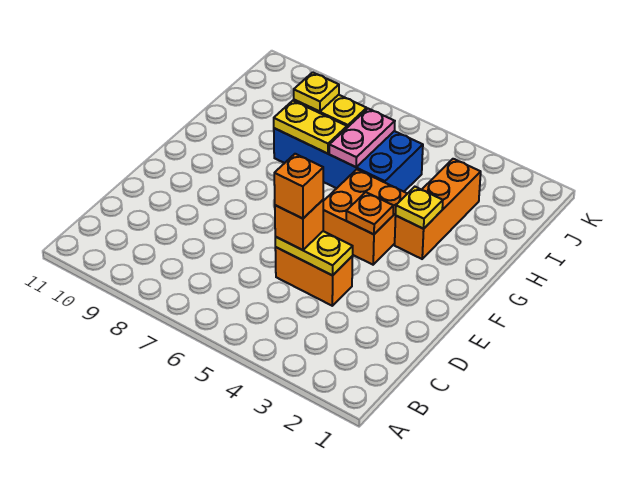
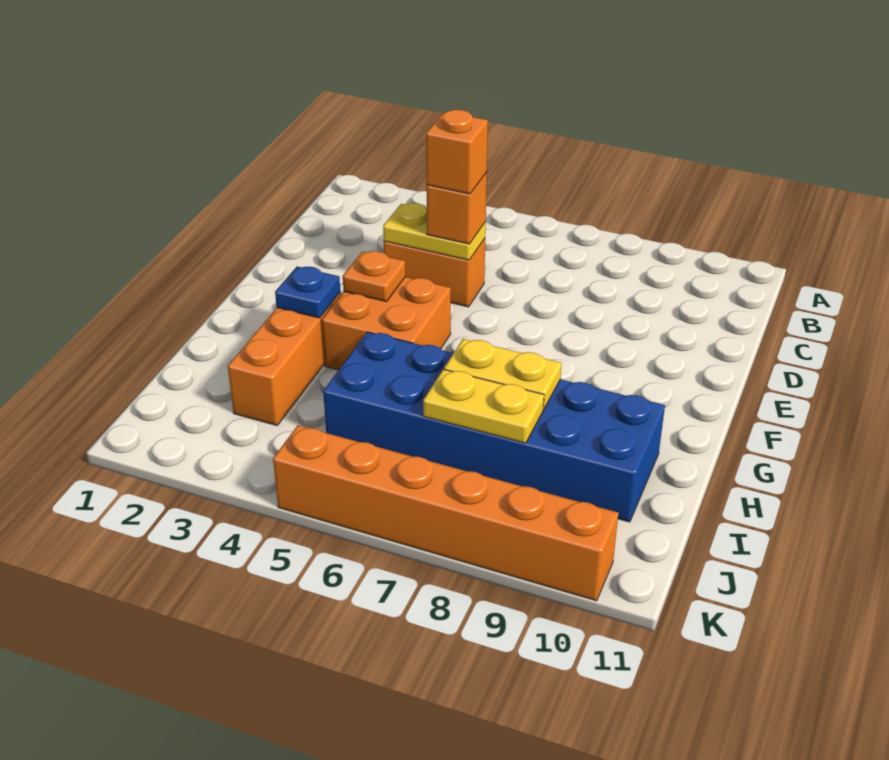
yellow 1x1 plate [396,187,443,229] -> blue 1x1 plate [275,267,340,318]
blue 2x4 brick [274,128,423,192] -> blue 2x6 brick [323,332,665,522]
pink 1x2 plate [329,109,395,167] -> none
yellow 1x1 plate [294,72,339,112] -> none
none -> orange 1x6 brick [273,425,618,601]

